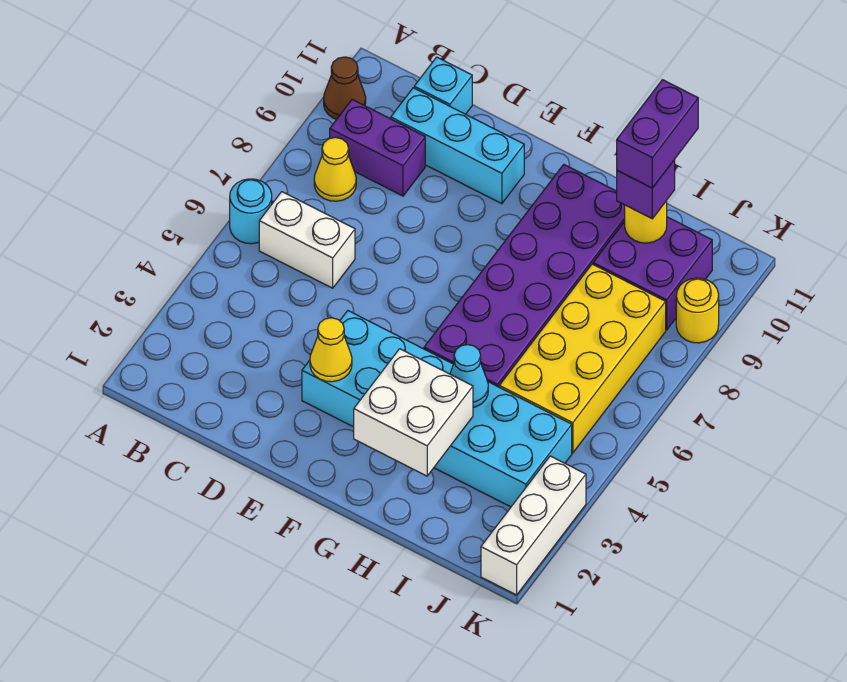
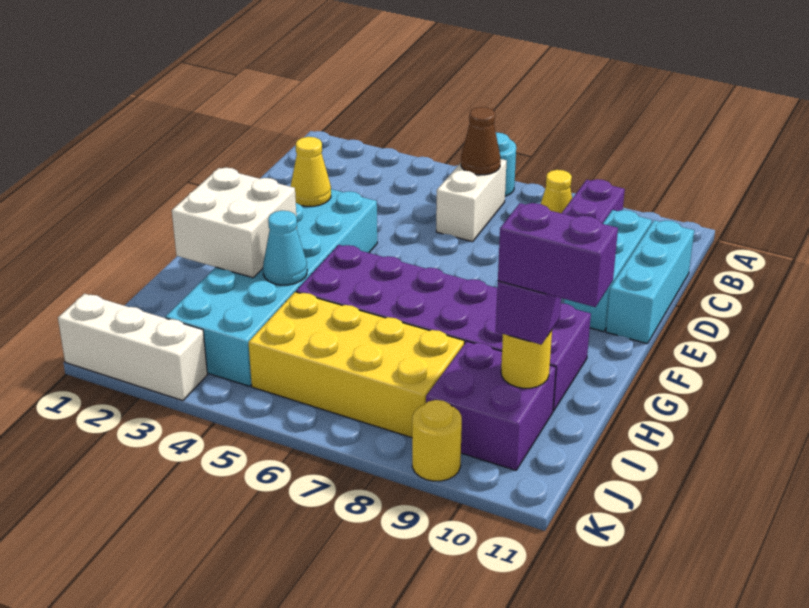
brown 1x1 cone [324,57,366,119] -> brown 1x1 cone moved to [461,107,501,175]
cyan 1x1 brick [414,57,472,114] -> cyan 1x3 brick [606,220,694,344]

